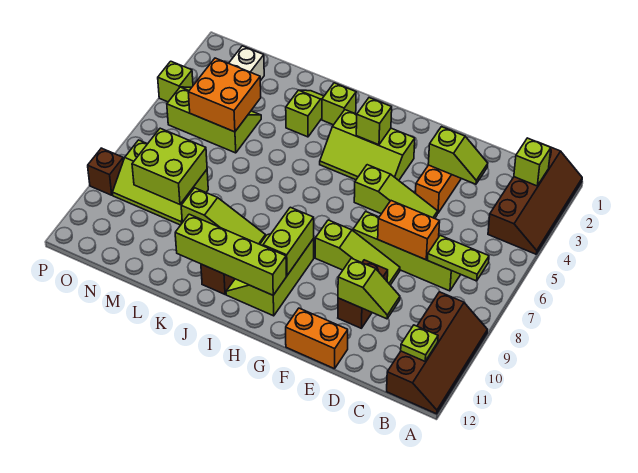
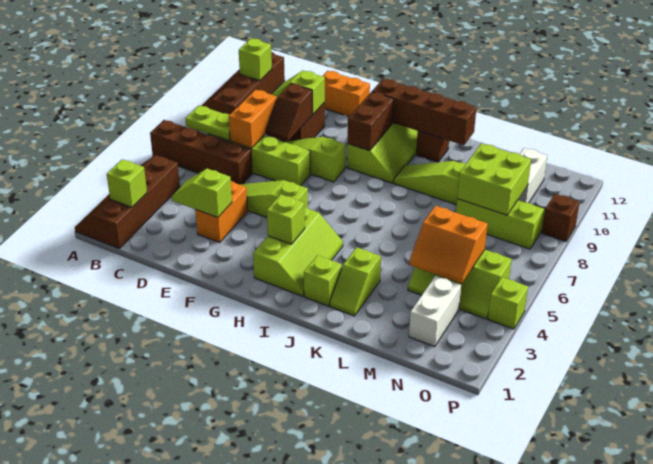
none -> brown 1x4 brick [150,120,252,184]
lime 1x1 plate [401,325,438,361] -> lime 1x1 brick [239,39,272,81]
orange 1x2 brick [378,201,440,260] -> orange 1x2 brick turned to [229,90,277,148]
none -> brown 1x2 slope [266,84,312,142]
lime 2x3 slope [320,110,415,180] -> lime 2x3 slope turned to [253,207,343,296]
lime 1x2 brick [263,207,314,276] -> brown 1x2 brick [348,92,394,151]
lime 1x4 brick [175,214,286,295] -> brown 1x4 brick [372,79,476,145]
orange 2x2 brick [188,58,261,132] -> orange 2x2 slope [409,206,488,284]
none -> white 1x2 brick [518,148,547,203]

